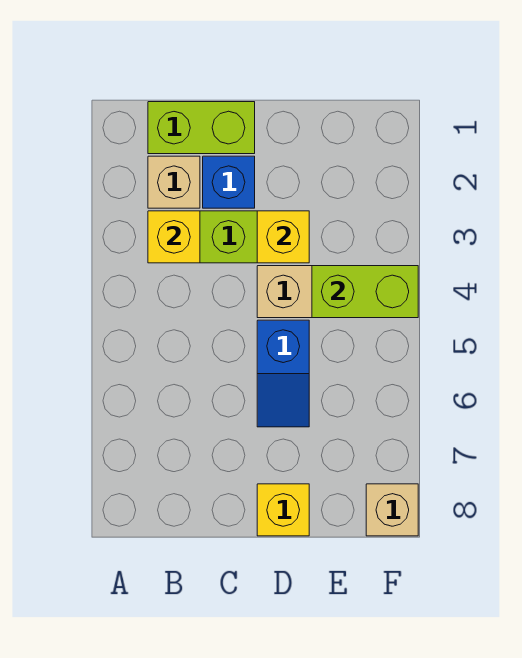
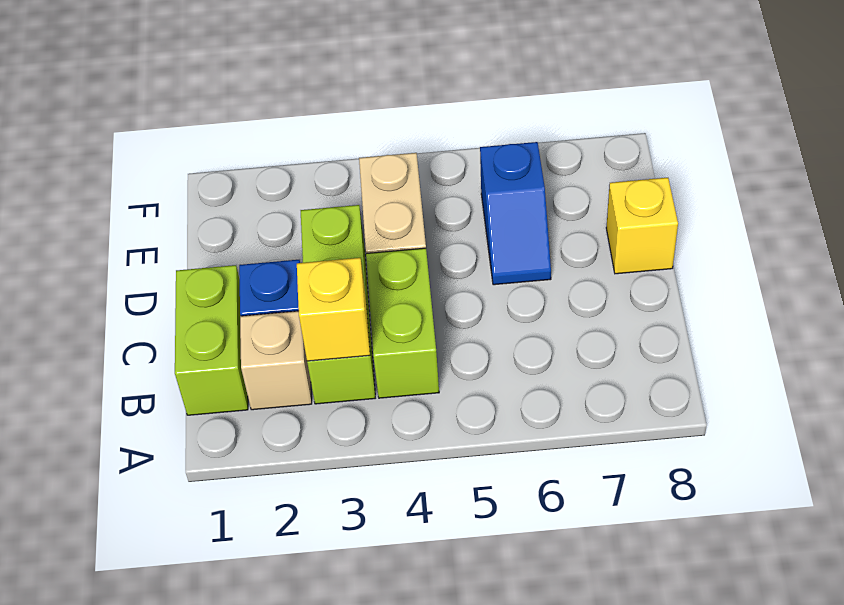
yellow 1x1 brick [257,211,309,263] -> none
blue 1x2 slope [257,320,309,427] -> blue 1x2 slope turned to [480,142,551,285]
lime 1x2 brick [312,266,418,318] -> lime 1x2 brick moved to [366,248,439,398]
tan 1x1 brick [366,484,418,536] -> none

